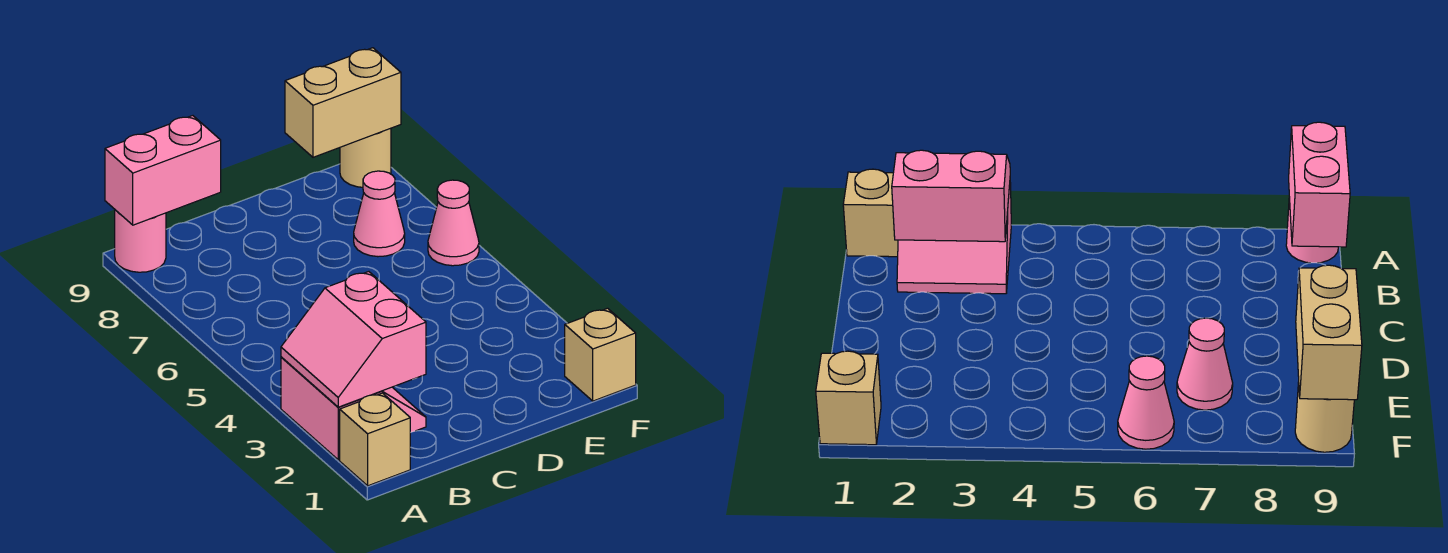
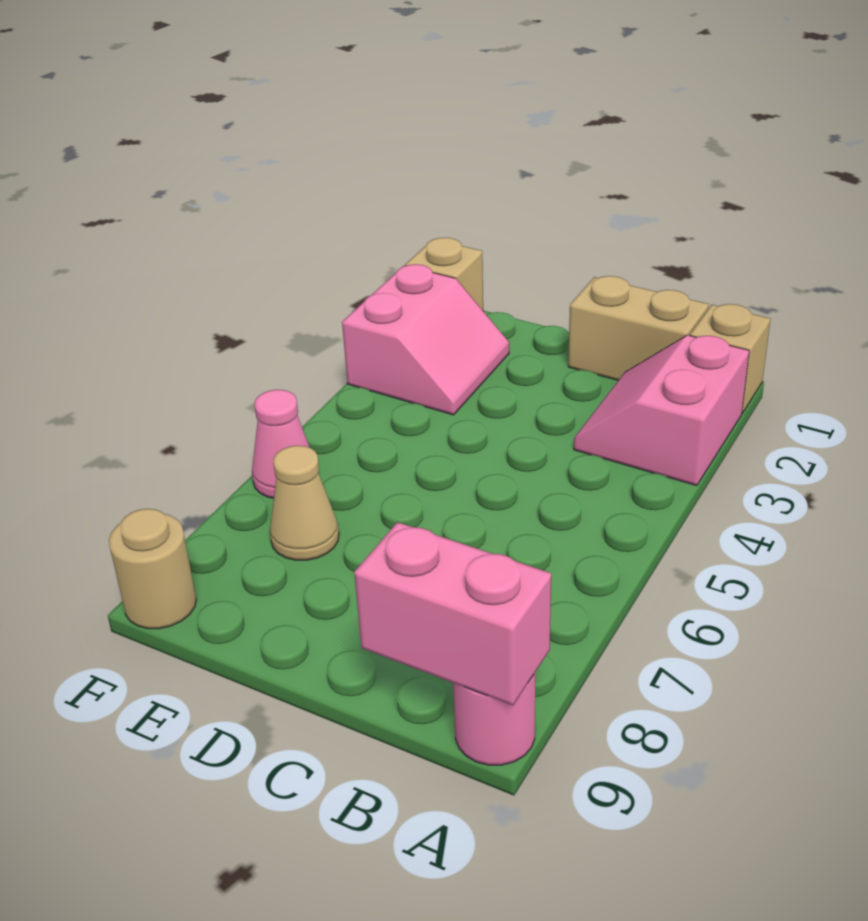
pink 2x2 slope [281,272,426,407] -> pink 2x2 slope moved to [342,264,509,415]
pink 1x1 cone [354,171,405,257] -> tan 1x1 cone [270,446,339,560]
tan 1x2 brick [285,48,401,157] -> tan 1x2 brick moved to [568,276,709,380]

